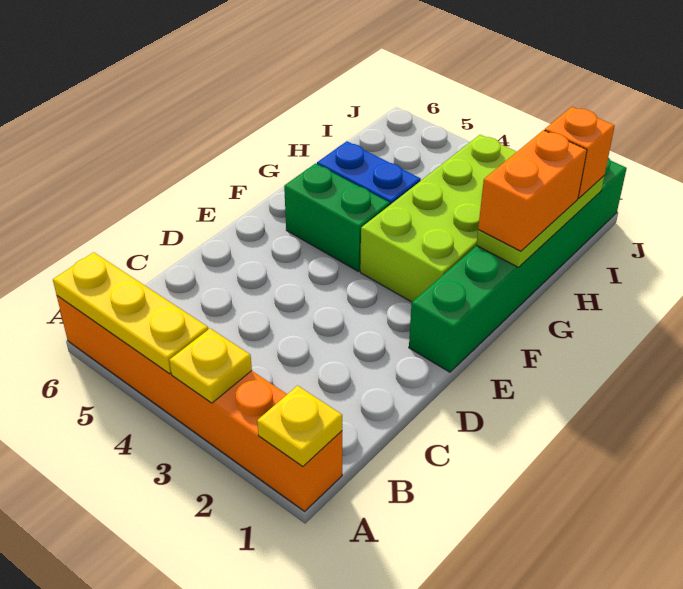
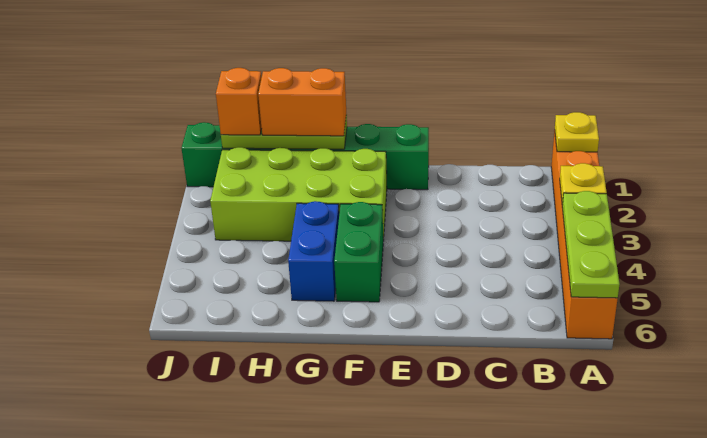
yellow 1x3 plate [53,252,208,374] -> lime 1x3 plate [562,191,620,298]

